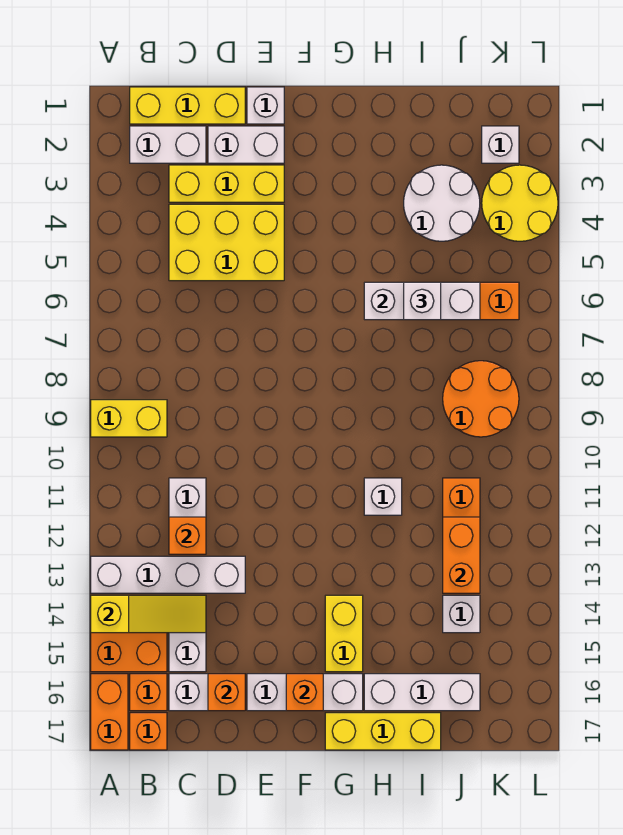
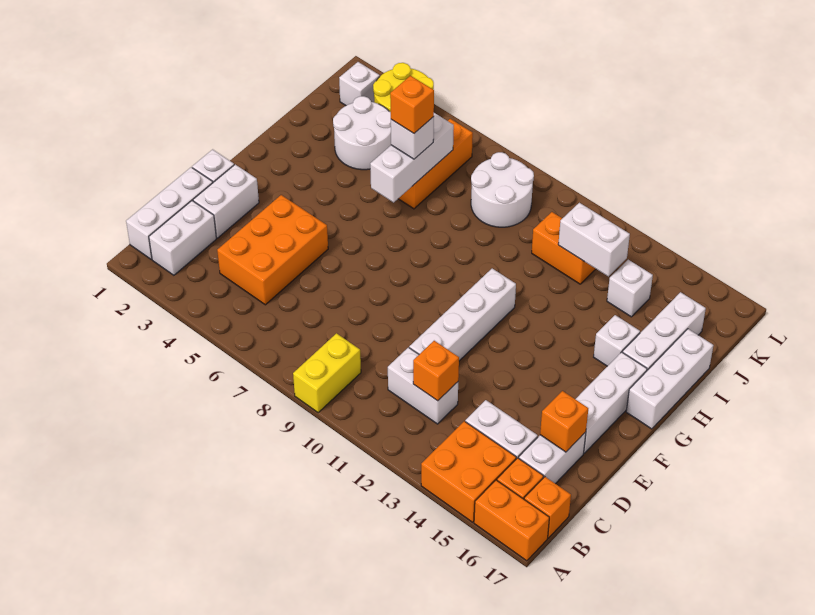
white 1x4 brick [91,556,245,593] -> white 1x4 brick moved to [409,268,516,361]
yellow 1x3 slope [91,595,206,633] -> none
yellow 1x3 brick [130,87,245,124] -> white 1x3 brick [126,167,213,259]
yellow 1x3 brick [169,165,284,202] -> none
yellow 2x3 brick [169,204,284,281] -> orange 2x3 brick [217,195,328,305]
orange 1x1 brick [286,674,323,711] -> orange 1x1 brick moved to [390,76,434,133]
yellow 1x2 brick [325,595,363,672] -> none
yellow 1x3 brick [325,713,441,750] -> white 1x3 brick [626,329,714,429]
white 1x1 brick [364,478,402,515] -> white 1x1 brick moved to [594,315,640,366]
orange 2x2 round brick [443,361,519,437] -> white 2x2 round brick [471,152,534,227]
orange 1x2 brick [443,517,480,593] -> white 1x2 brick [558,203,630,276]

